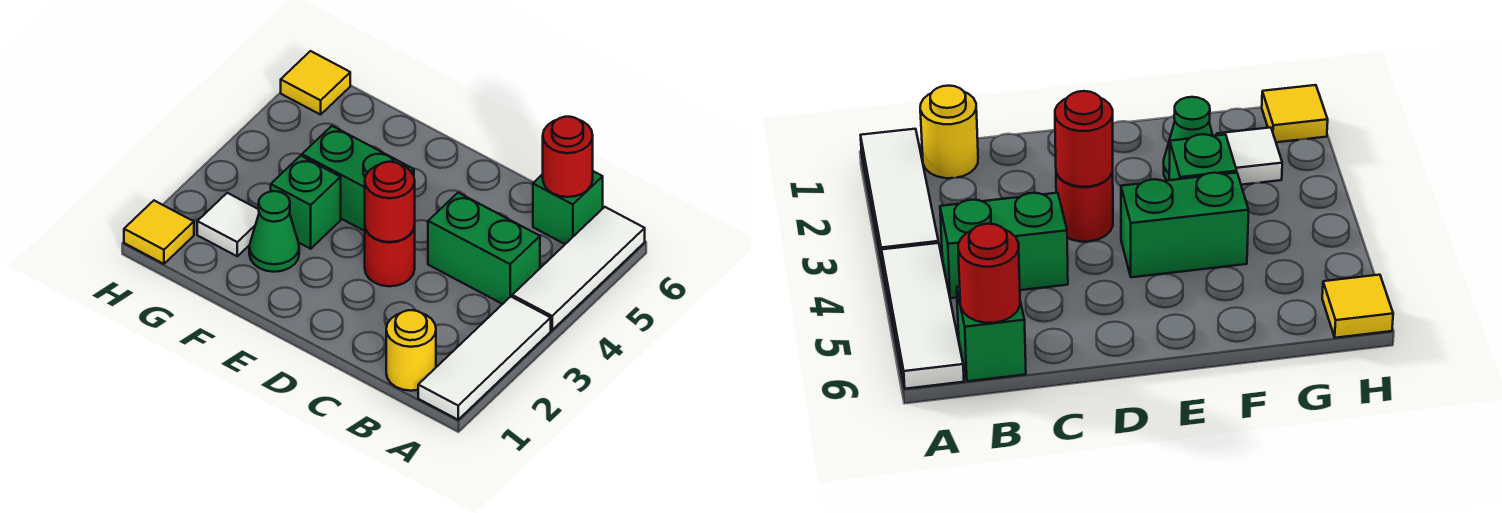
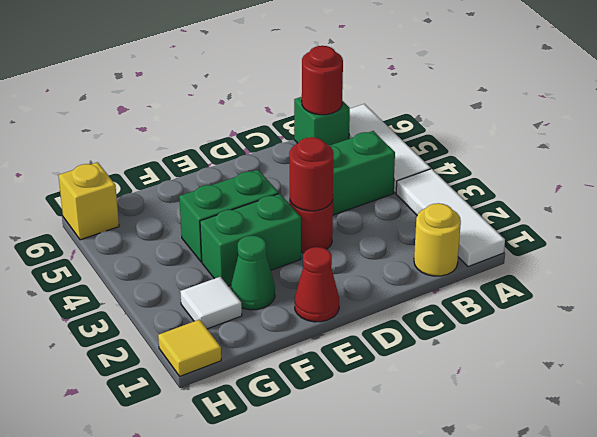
none -> red 1x1 cone [295,247,339,322]
green 1x1 brick [271,156,341,249] -> green 1x2 brick [200,194,301,286]
yellow 1x1 tile [281,51,350,115] -> yellow 1x1 brick [58,162,119,240]

